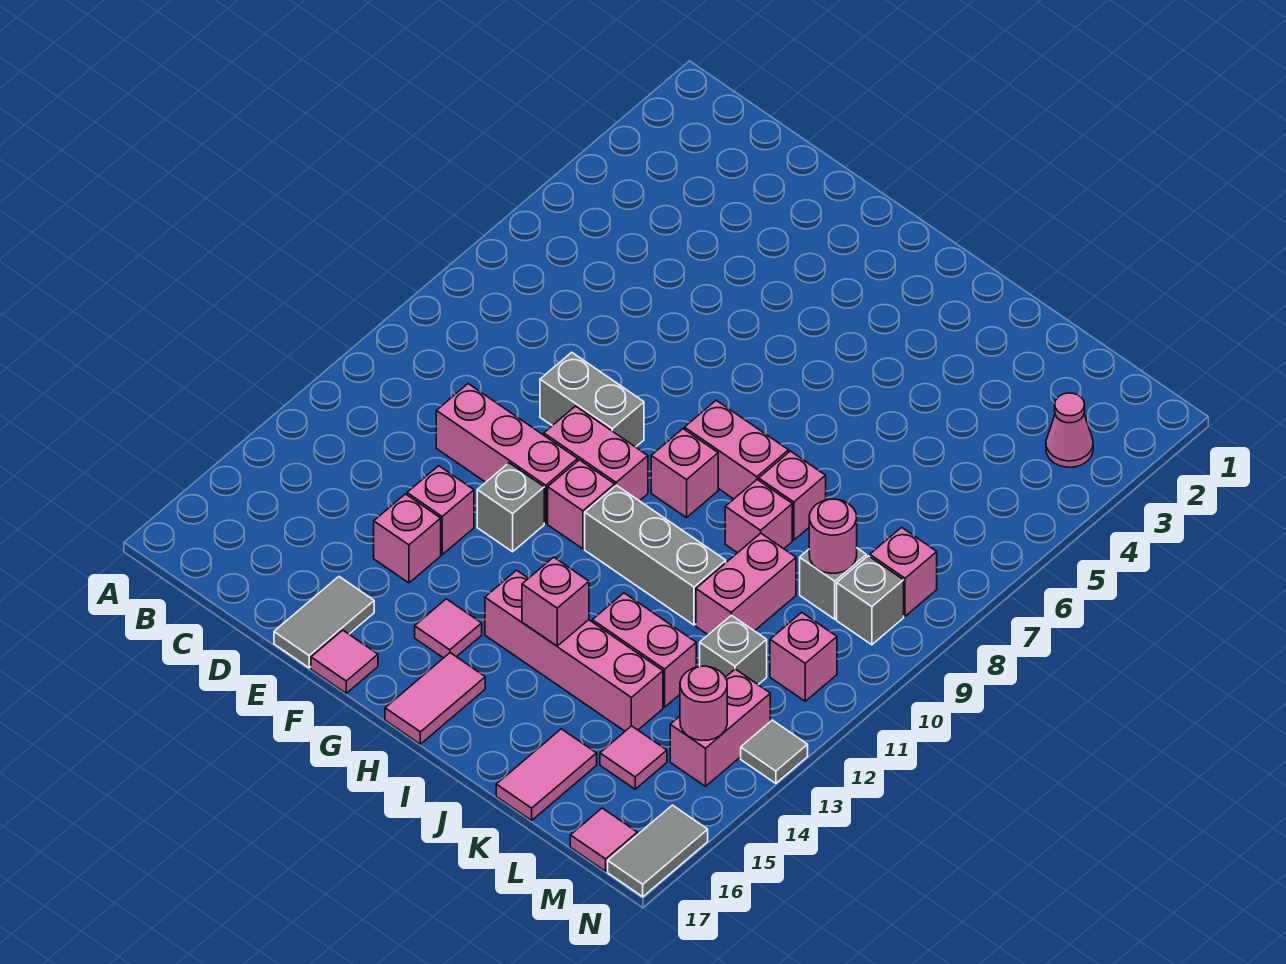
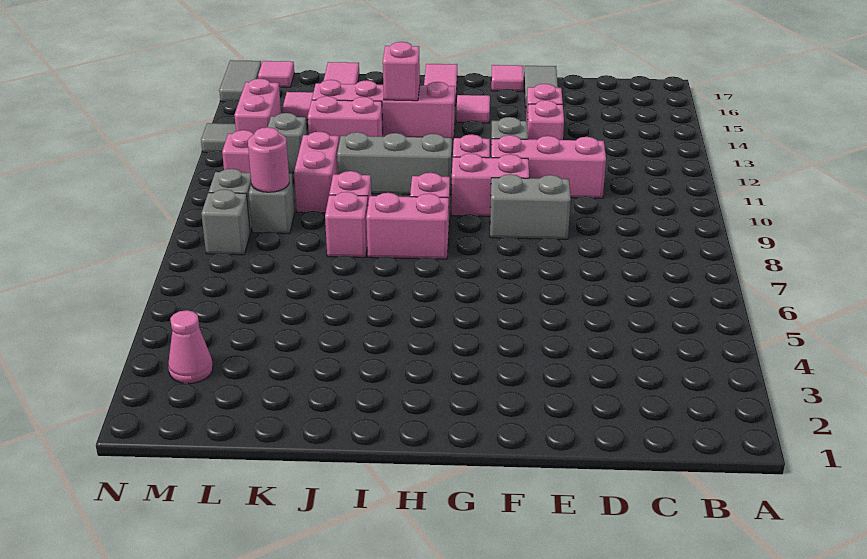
pink 1x1 brick [870,528,937,616] -> grey 1x1 brick [201,189,250,255]
pink 1x1 round brick [680,666,727,740] -> none

